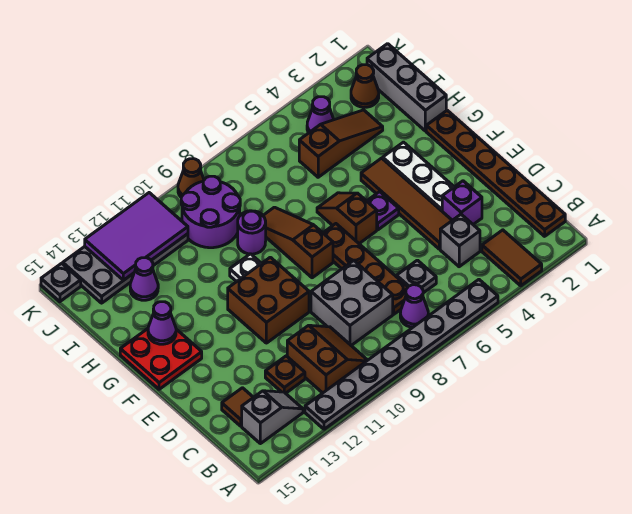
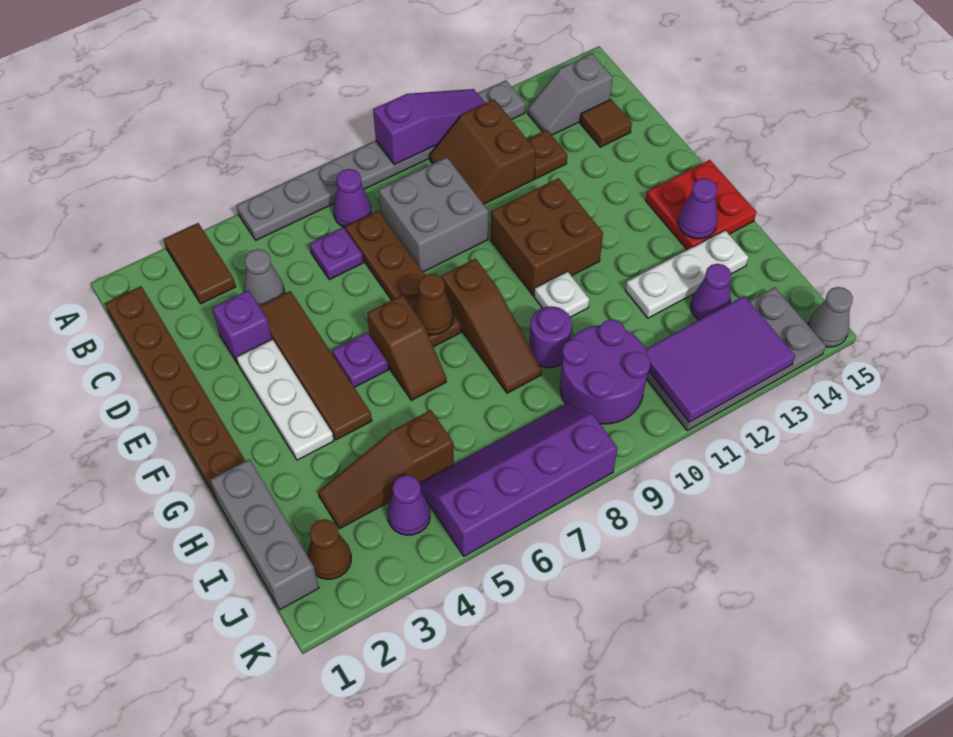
none -> purple 1x3 slope [373,89,485,165]
grey 1x1 brick [440,214,480,267] -> grey 1x1 cone [244,249,284,306]
grey 1x1 plate [397,260,436,293] -> purple 1x1 plate [310,227,363,280]
none -> white 1x3 plate [625,230,748,318]
none -> purple 2x4 slope [419,404,618,556]
brown 1x1 cone [178,159,204,197] -> brown 1x1 cone moved to [414,274,453,335]
grey 1x1 plate [41,263,81,302] -> grey 1x1 cone [808,287,853,347]

